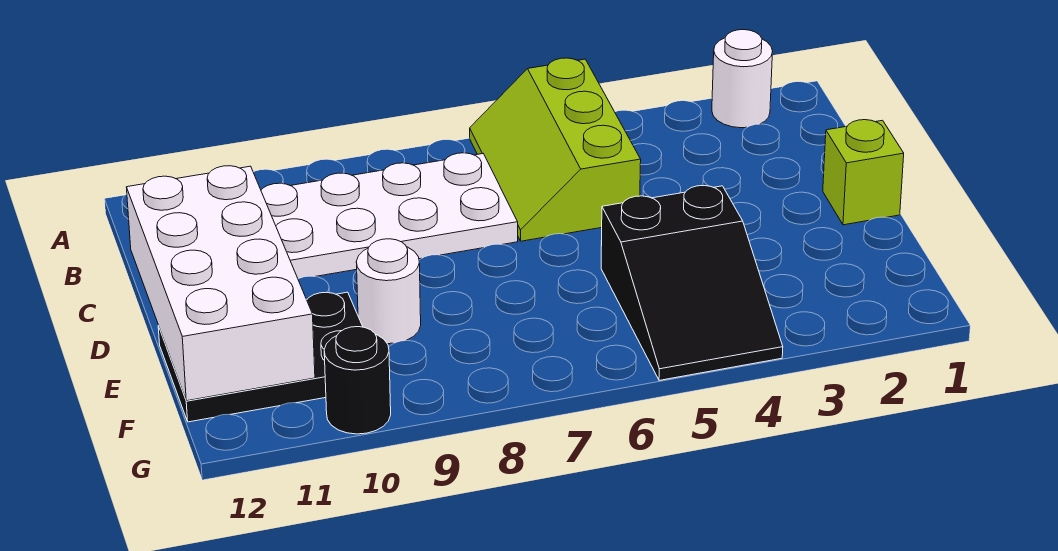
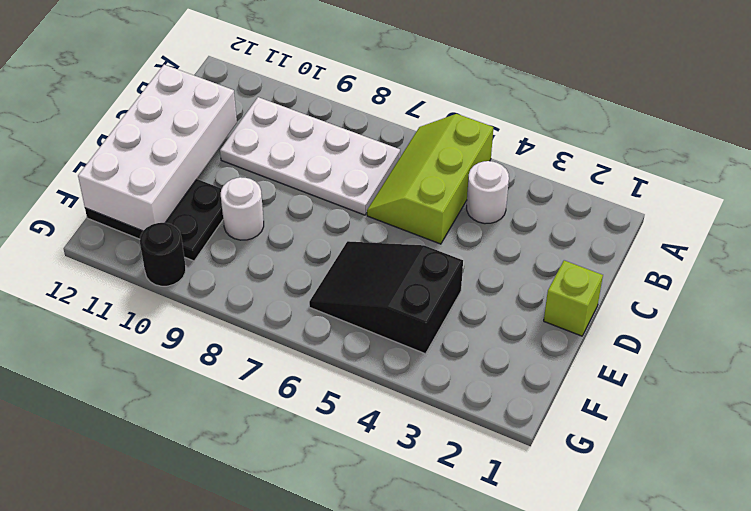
white 1x1 round brick [712,30,773,128] -> white 1x1 round brick moved to [467,161,509,224]
black 2x3 slope [601,186,783,380] -> black 2x3 slope turned to [309,241,463,354]

